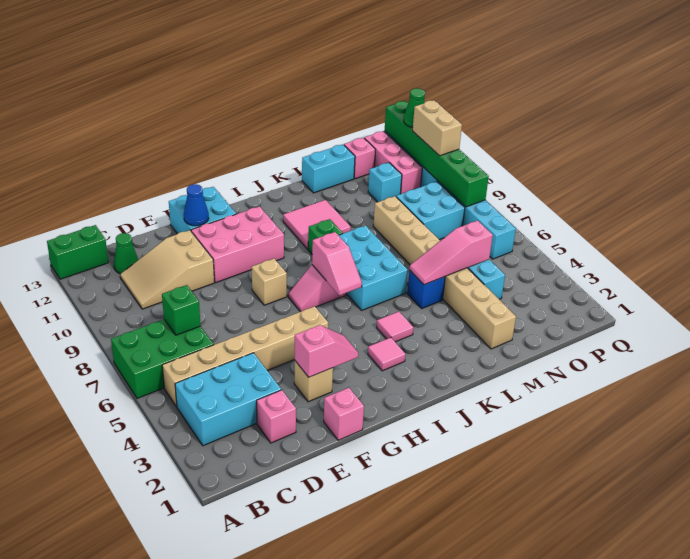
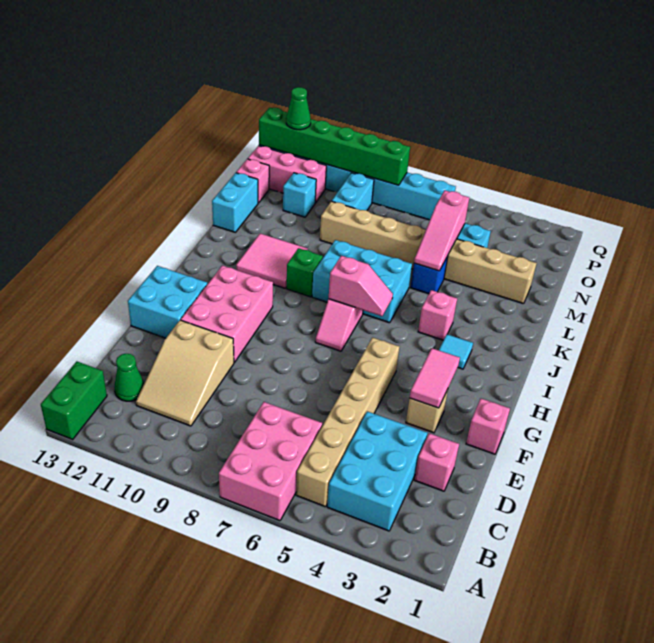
green 2x3 brick [111,319,214,398] -> pink 2x3 brick [219,402,322,521]
green 1x1 brick [162,285,201,335] -> none
pink 1x2 slope [295,325,358,377] -> pink 1x2 tile [410,348,460,408]
blue 1x1 cone [184,184,209,226] -> none
tan 1x1 brick [252,259,287,305] -> none
pink 1x1 tile [368,337,405,371] -> cyan 1x1 tile [439,334,473,369]
pink 1x1 tile [377,312,413,342] -> pink 1x1 brick [418,290,457,340]
cyan 2x2 brick [396,181,465,240] -> cyan 1x2 brick [332,173,374,210]
tan 1x2 brick [413,100,462,156] -> none

